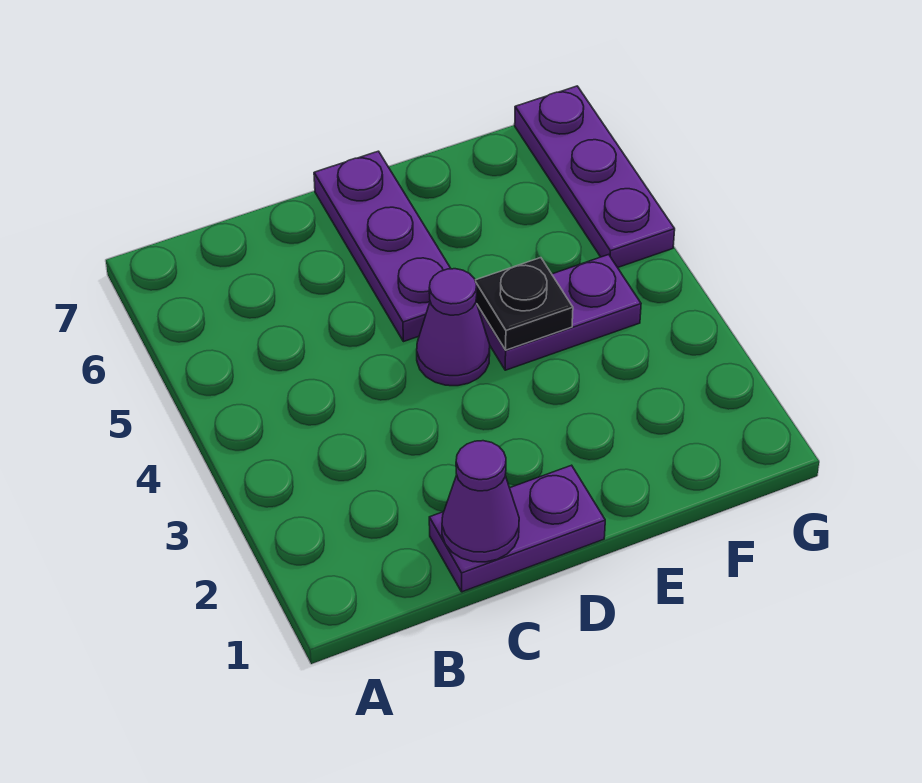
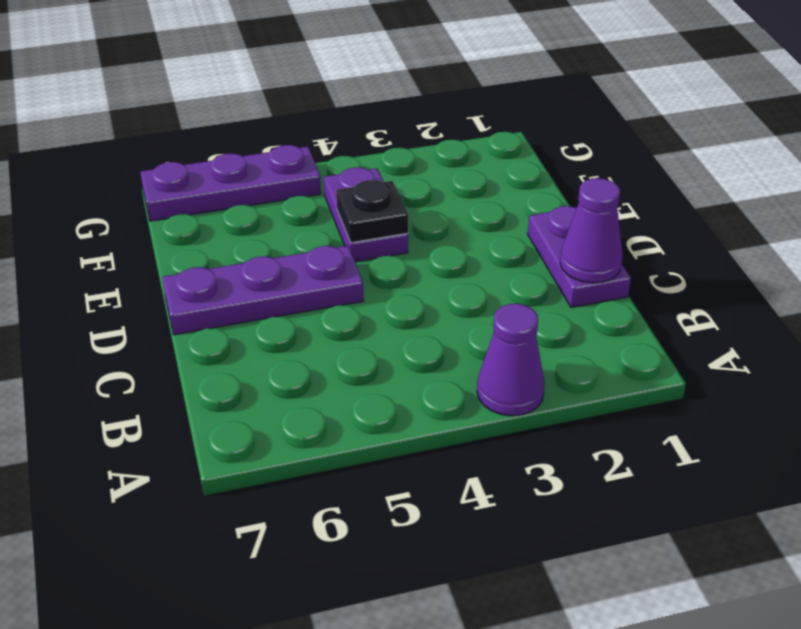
purple 1x1 cone [417,269,490,386] -> purple 1x1 cone moved to [477,304,545,416]

